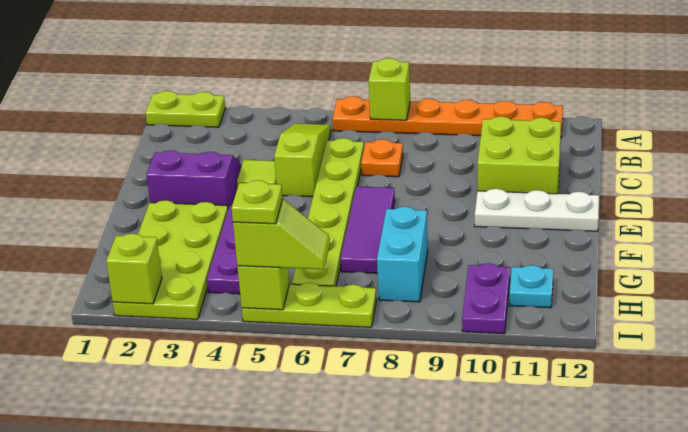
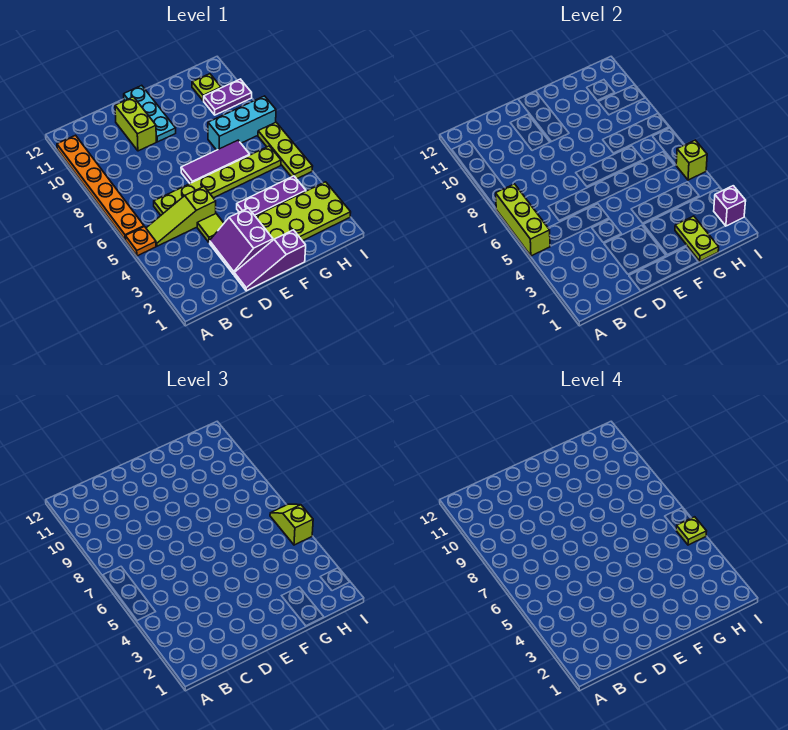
lime 1x2 plate [145,91,225,127] -> lime 1x2 plate moved to [675,216,719,261]
lime 1x1 brick [369,58,410,120] -> lime 1x3 brick [496,184,550,256]
orange 1x1 plate [361,139,403,177] -> orange 1x1 plate moved to [126,227,156,256]
lime 2x2 brick [478,116,561,194] -> lime 1x2 brick [115,97,156,151]
none -> purple 1x3 slope [234,230,306,291]
white 1x3 plate [475,189,599,231] -> cyan 1x3 plate [124,85,176,142]
cyan 1x2 brick [377,207,428,302] -> cyan 1x3 brick [208,96,276,150]
cyan 1x1 plate [509,265,553,308] -> lime 1x1 plate [192,74,221,101]
lime 1x1 brick [106,234,162,304] -> purple 1x1 brick [714,186,746,226]

